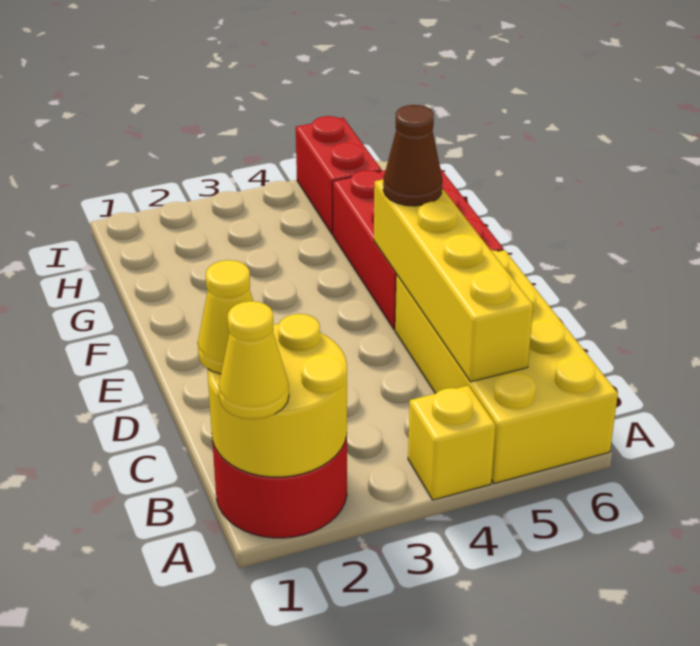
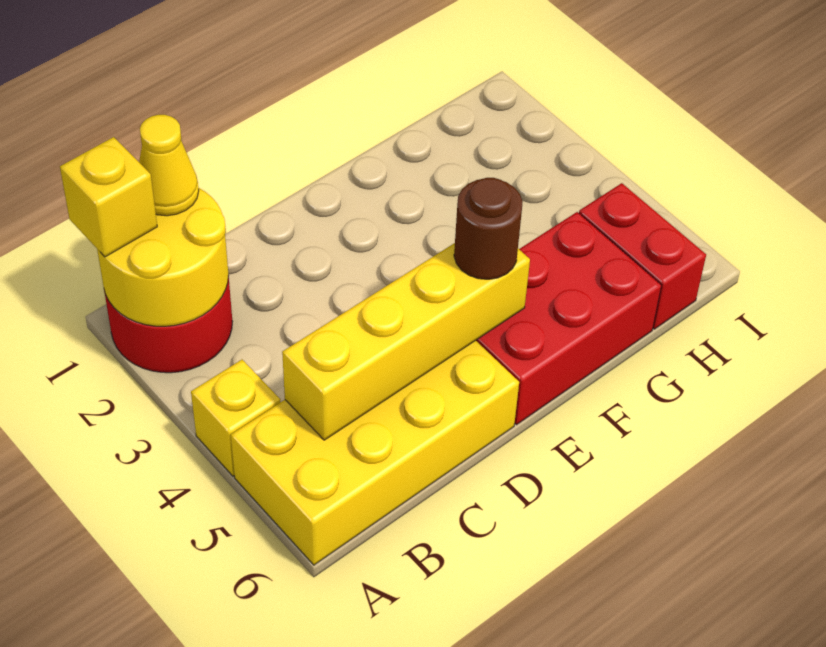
yellow 1x1 cone [219,301,289,419] -> yellow 1x1 brick [60,137,157,257]
brown 1x1 cone [383,105,442,206] -> brown 1x1 round brick [454,178,523,279]
red 1x2 brick [296,116,382,235] -> red 1x2 brick turned to [579,183,706,329]

